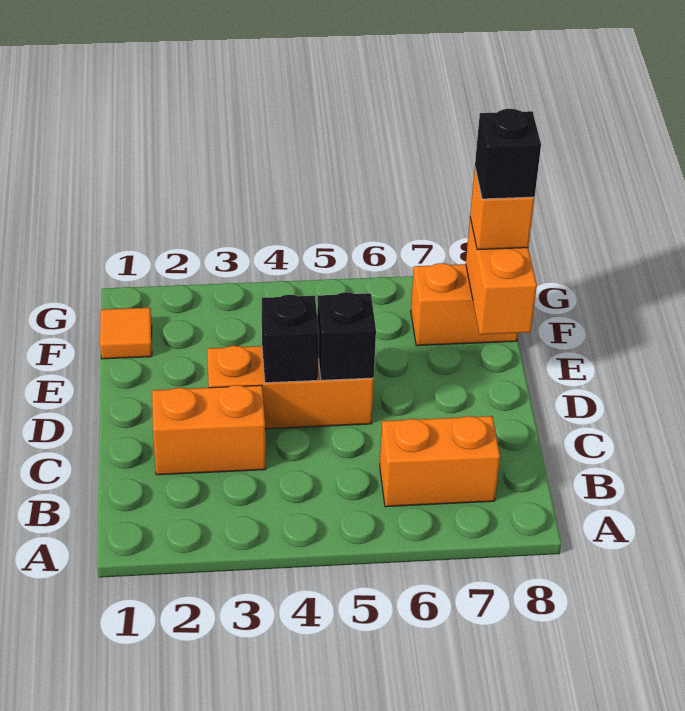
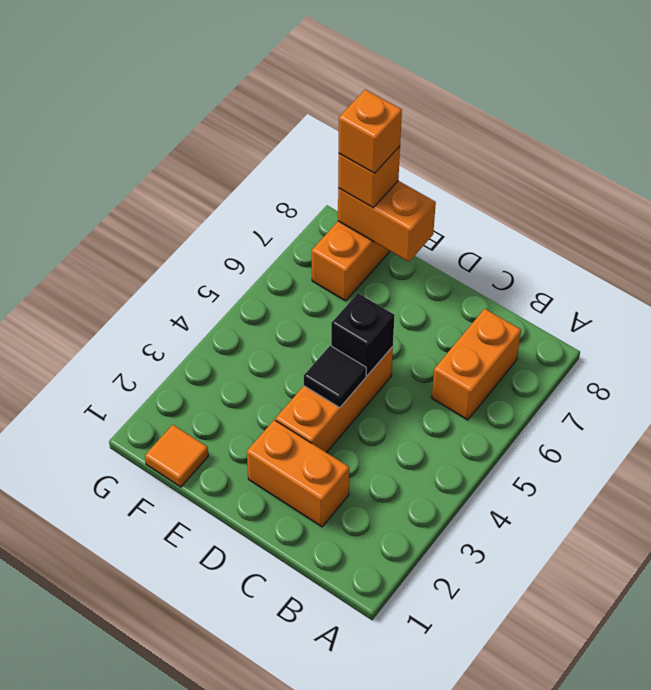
orange 1x2 brick [152,385,266,475] -> orange 1x2 brick turned to [247,420,349,527]
black 1x1 brick [262,295,319,383] -> black 1x1 tile [304,346,366,408]
black 1x1 brick [475,109,541,199] -> orange 1x1 brick [339,90,402,173]

